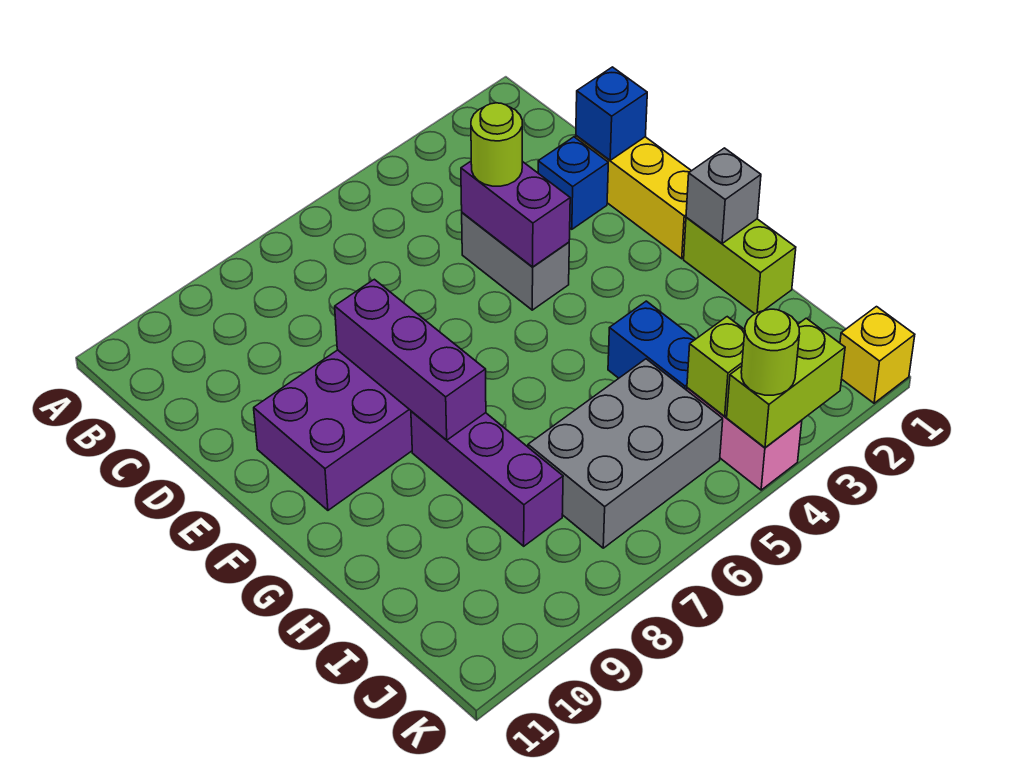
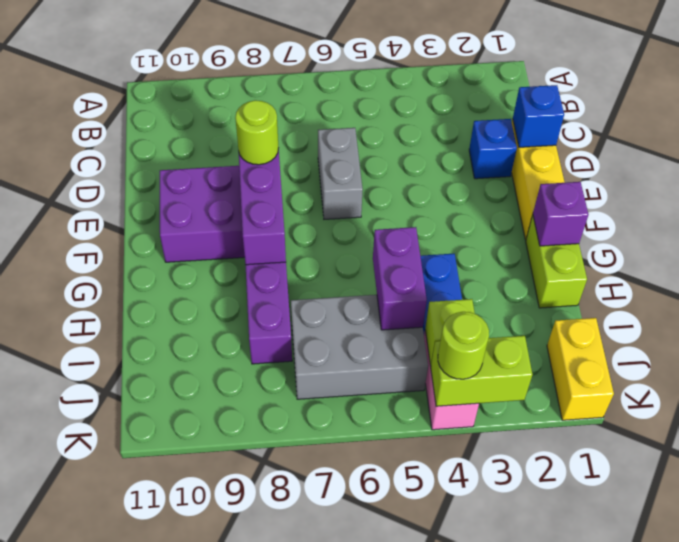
grey 1x2 brick [462,213,569,310] -> grey 1x2 brick moved to [318,128,363,219]
purple 1x2 brick [461,161,570,267] -> purple 1x2 brick moved to [373,227,427,330]
lime 1x1 round brick [471,103,522,186] -> lime 1x1 round brick moved to [235,100,279,165]
grey 1x1 brick [686,148,761,244] -> purple 1x1 brick [533,182,588,246]
yellow 1x1 brick [840,307,915,403] -> yellow 1x2 brick [547,318,614,420]

